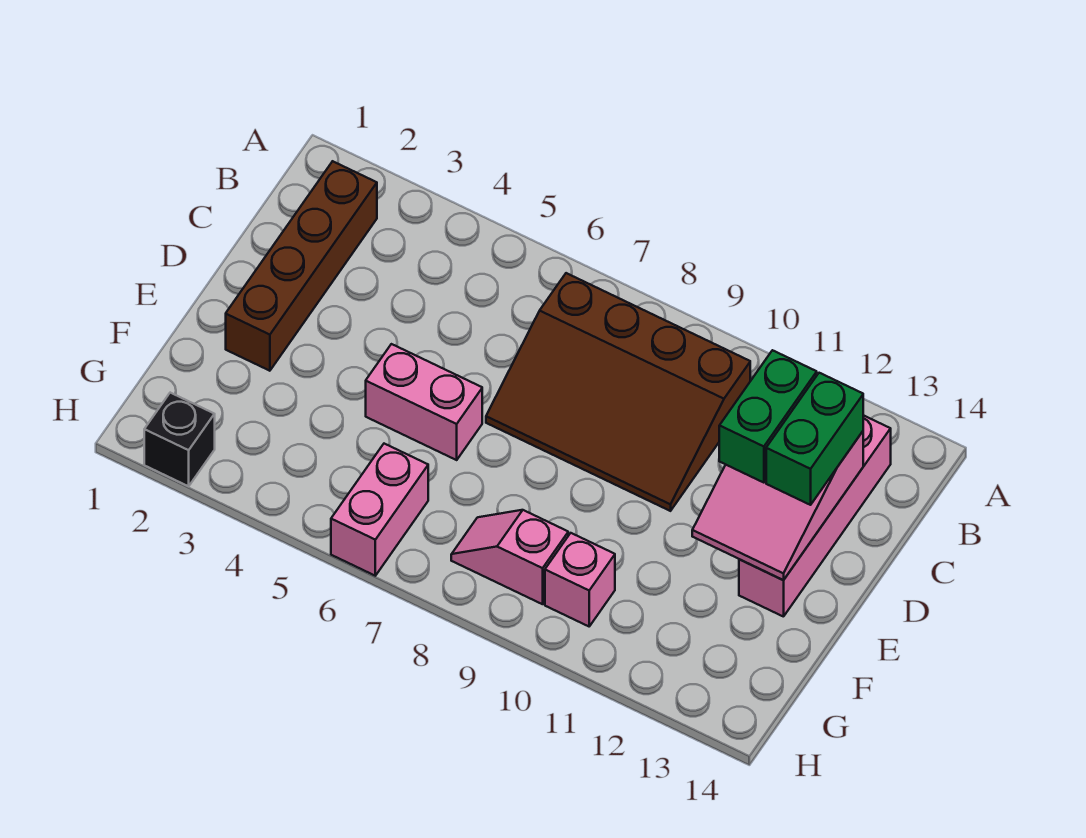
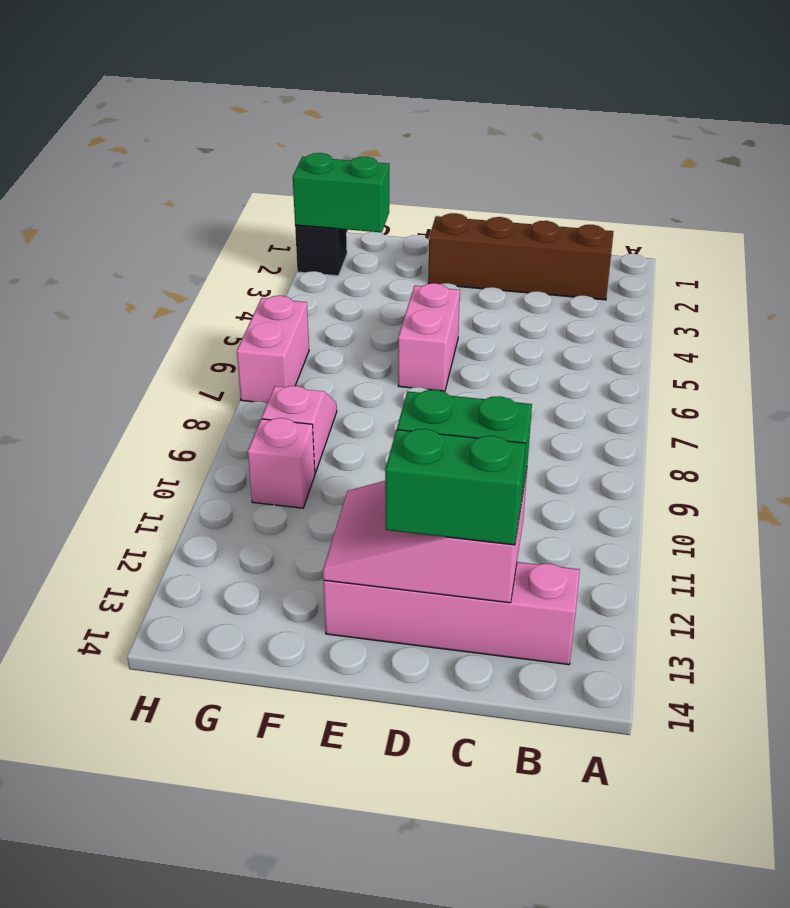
brown 3x4 slope [486,273,750,511] -> none
none -> green 1x2 brick [293,153,389,233]
pink 1x2 brick [331,444,428,576] -> pink 1x2 brick turned to [237,296,309,403]

